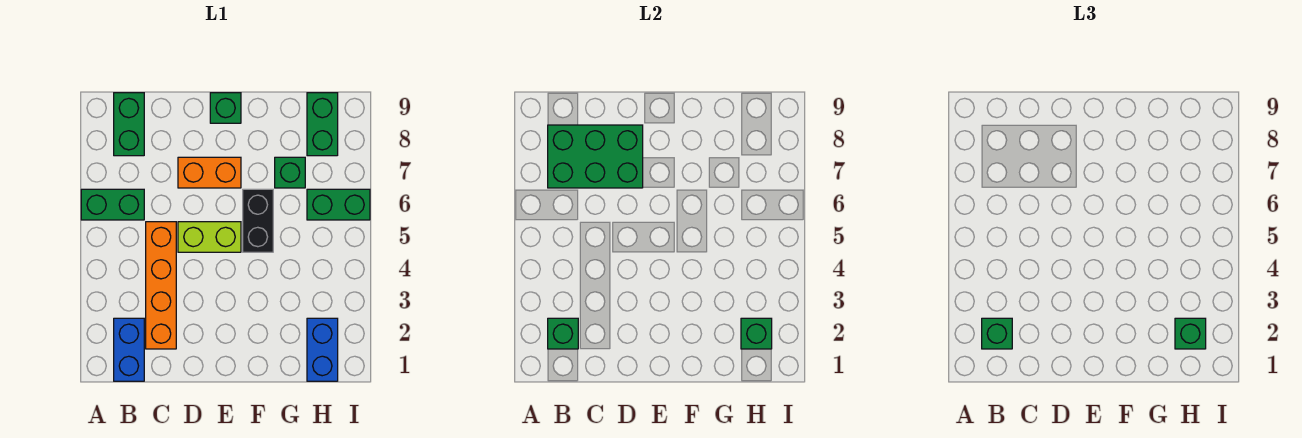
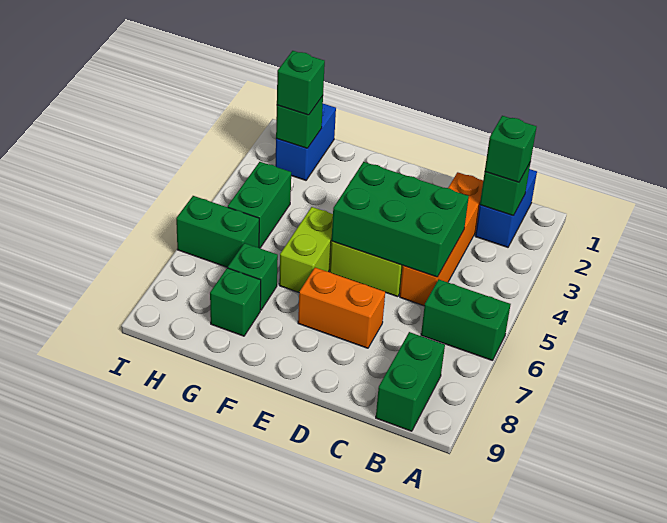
green 2x3 brick [548,125,643,188] -> green 2x3 brick moved to [331,162,469,277]
green 1x1 brick [210,93,241,123] -> green 1x1 brick moved to [210,268,261,336]
black 1x2 brick [243,189,273,252] -> lime 1x2 brick [279,207,333,292]
green 1x2 brick [307,93,338,156] -> green 1x2 brick moved to [228,162,291,248]

